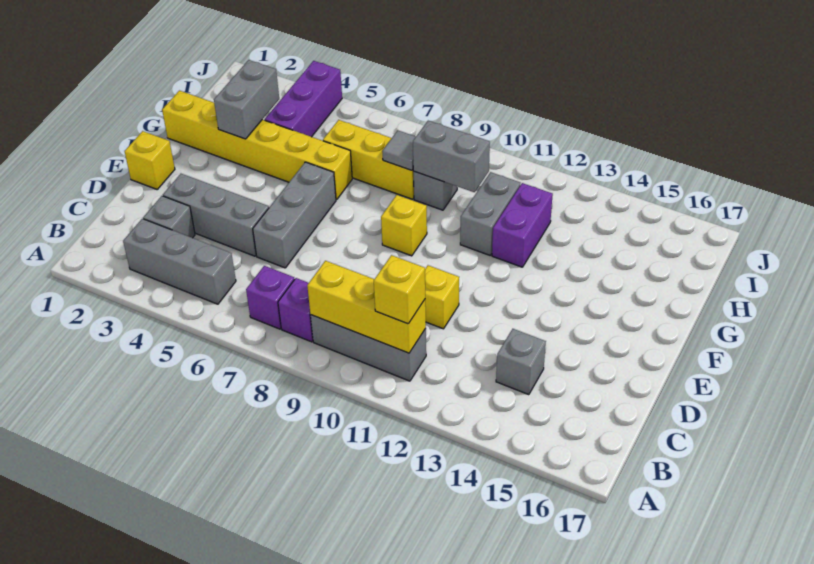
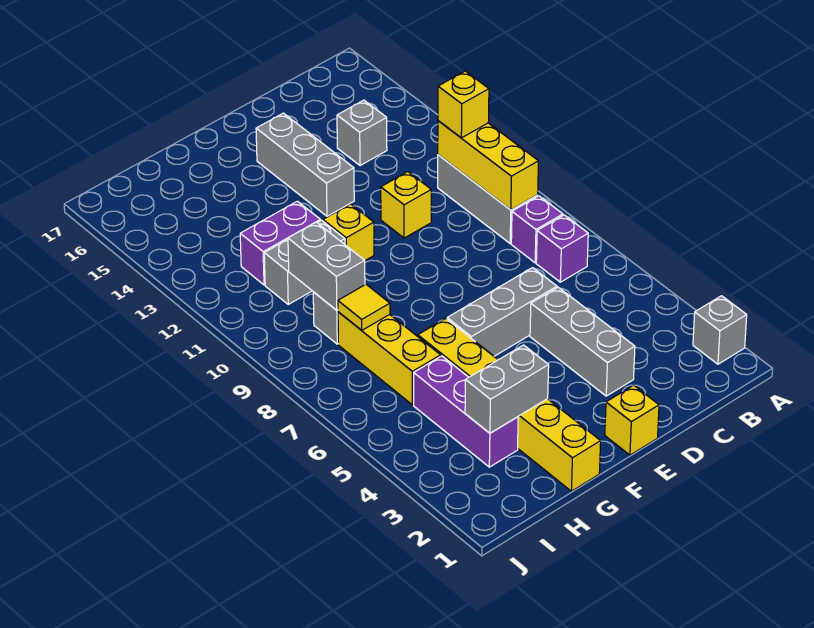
grey 1x3 brick [123,219,236,304] -> grey 1x3 brick moved to [256,113,354,216]
grey 1x1 brick [143,196,195,238] -> grey 1x1 brick moved to [693,296,747,364]
yellow 1x1 brick [381,195,427,256] -> yellow 1x1 brick moved to [323,204,374,260]
purple 1x3 brick [265,61,342,137] -> purple 1x3 brick turned to [414,356,518,467]
grey 1x1 tile [382,131,416,170] -> yellow 1x1 tile [338,285,390,330]

